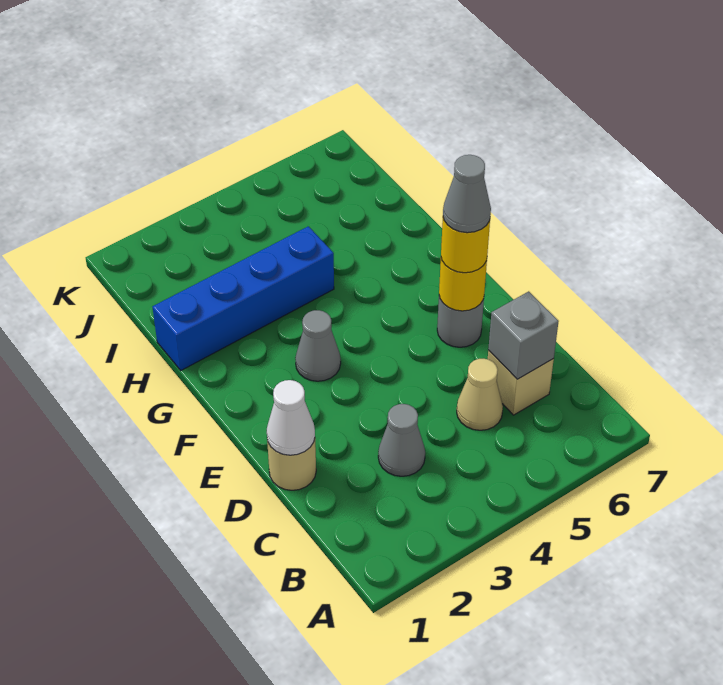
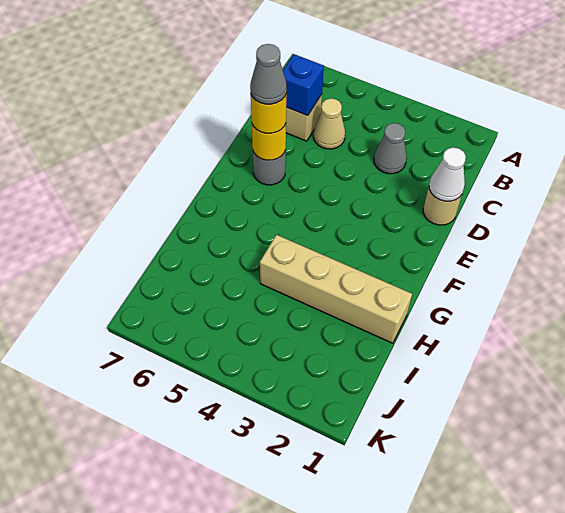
grey 1x1 brick [488,291,559,379] -> blue 1x1 brick [283,54,324,116]
grey 1x1 cone [295,310,341,381] -> none
blue 1x4 brick [152,226,334,370] -> tan 1x4 brick [260,235,412,343]

